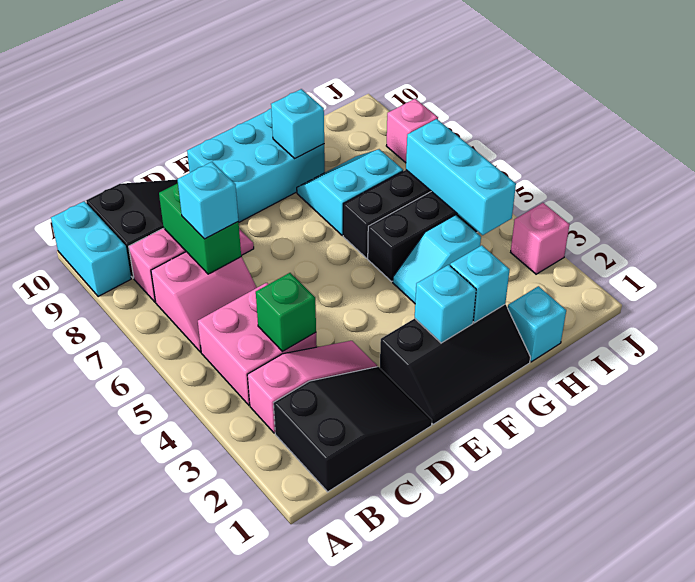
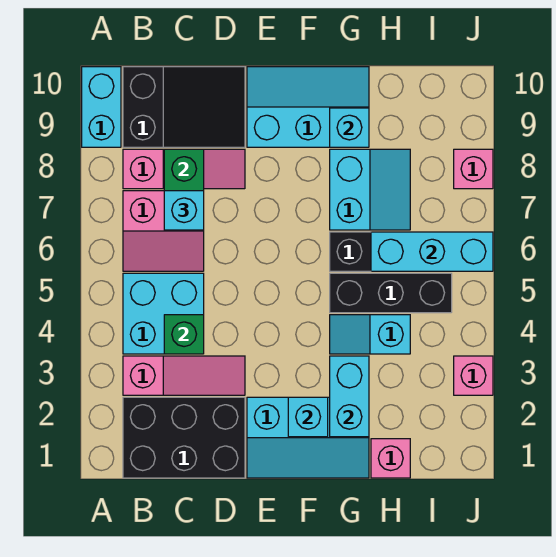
black 2x3 slope [274,367,432,492] -> black 2x3 brick [123,397,245,478]
pink 2x2 brick [198,283,317,405] -> cyan 2x2 brick [123,273,204,354]
black 2x3 slope [380,304,530,424] -> cyan 2x3 slope [247,397,369,478]
cyan 2x3 brick [187,109,325,222] -> cyan 2x3 slope [247,67,369,147]
cyan 1x1 brick [450,245,510,323] -> cyan 1x2 brick [330,356,369,437]
cyan 2x2 slope [297,149,403,236] -> cyan 2x2 slope turned to [330,149,410,230]
cyan 1x1 brick [508,286,566,362] -> pink 1x1 brick [371,439,410,478]
cyan 1x3 brick [406,119,516,235] -> cyan 1x3 brick turned to [371,232,493,271]

